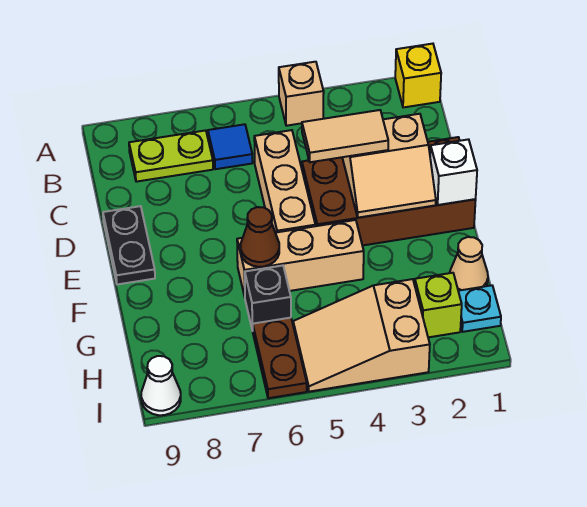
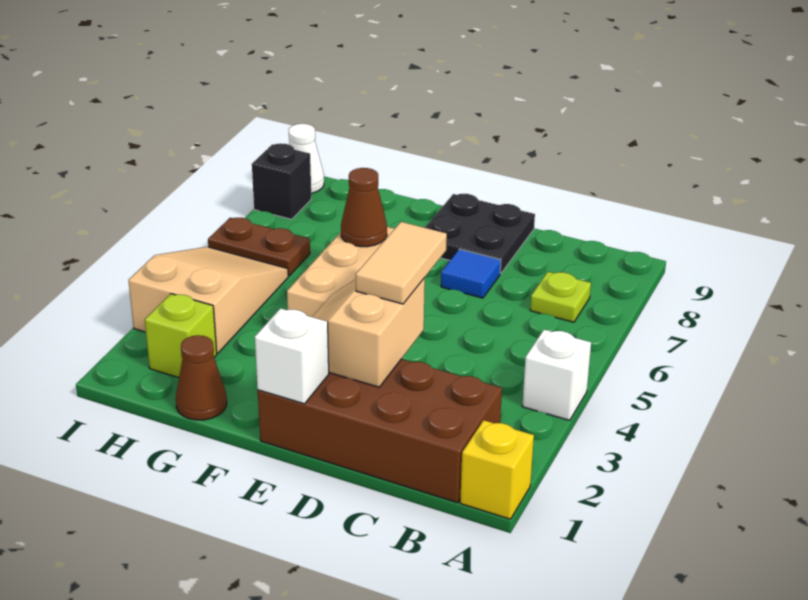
tan 1x1 brick [279,62,324,126] -> white 1x1 brick [522,330,591,420]
blue 1x1 tile [208,124,253,169] -> blue 1x1 tile moved to [441,249,501,298]
lime 1x2 plate [129,130,213,182] -> lime 1x1 plate [530,272,591,322]
tan 1x3 brick [254,130,315,233] -> none
brown 2x4 brick [302,137,476,246] -> brown 2x4 brick turned to [258,359,502,503]
black 1x2 plate [103,206,155,284] -> black 2x2 plate [425,194,535,274]
tan 1x1 cone [450,237,488,291] -> brown 1x1 cone [176,335,227,420]
black 1x1 brick [245,266,291,331] -> black 1x1 brick moved to [252,143,311,219]
cyan 1x1 plate [458,285,501,332] -> none

